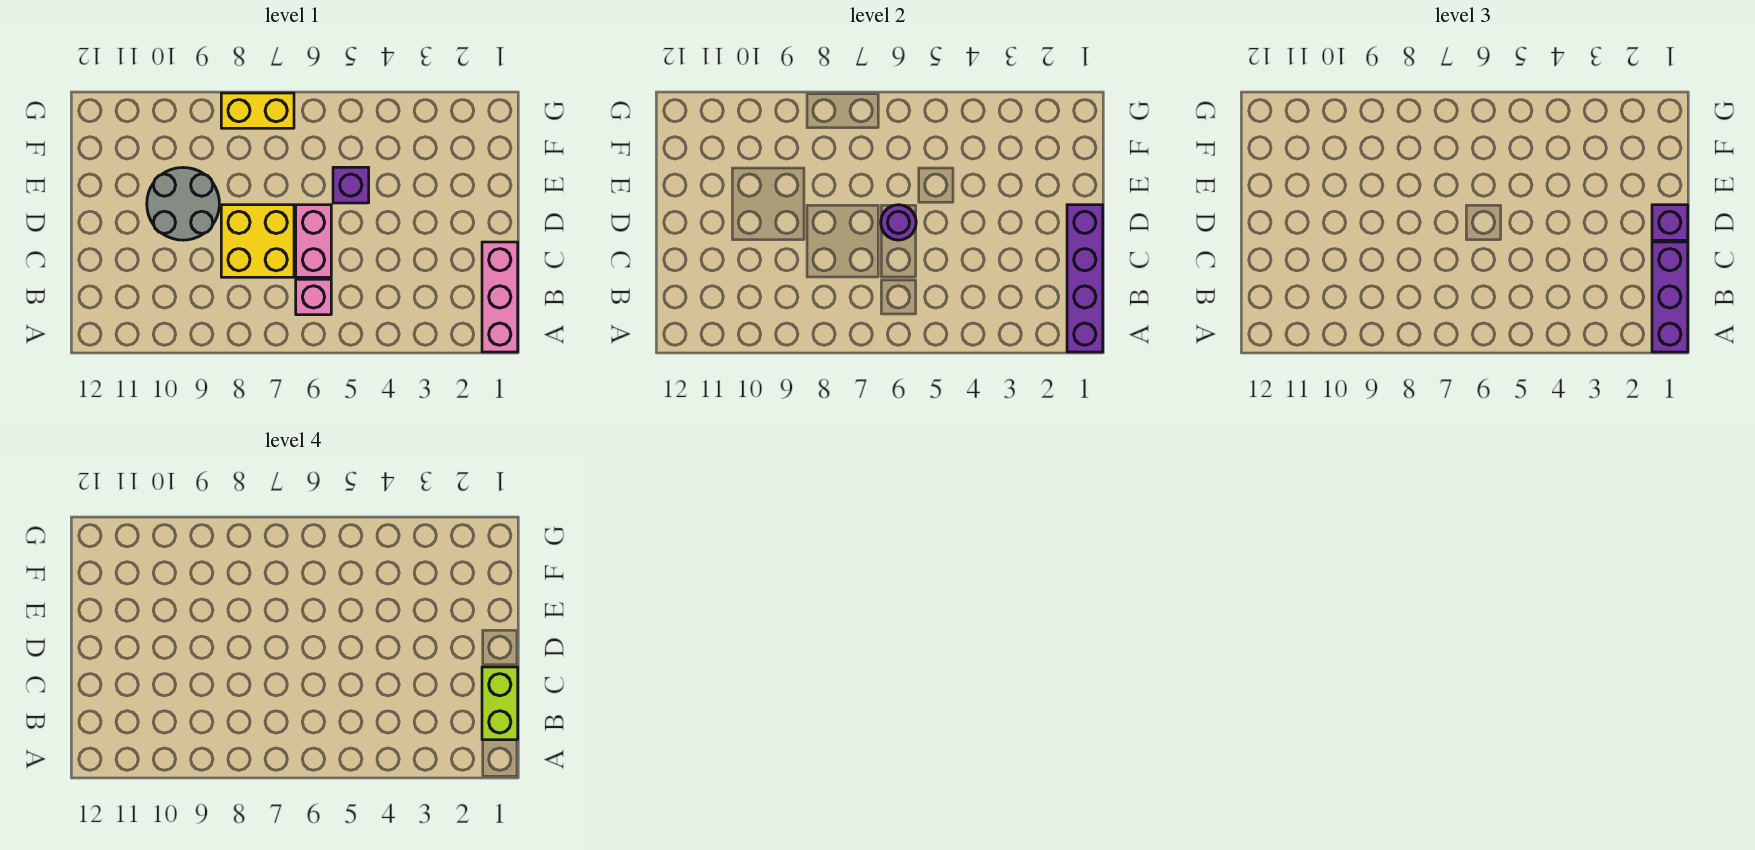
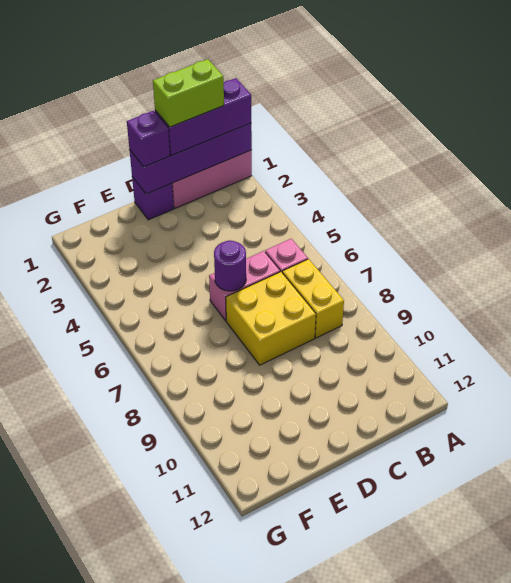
grey 2x2 round brick [147,168,219,240] -> none
purple 1x1 brick [333,167,369,203] -> purple 1x1 brick moved to [132,177,174,220]
yellow 1x2 brick [221,93,294,128] -> yellow 1x2 brick moved to [282,259,344,338]

